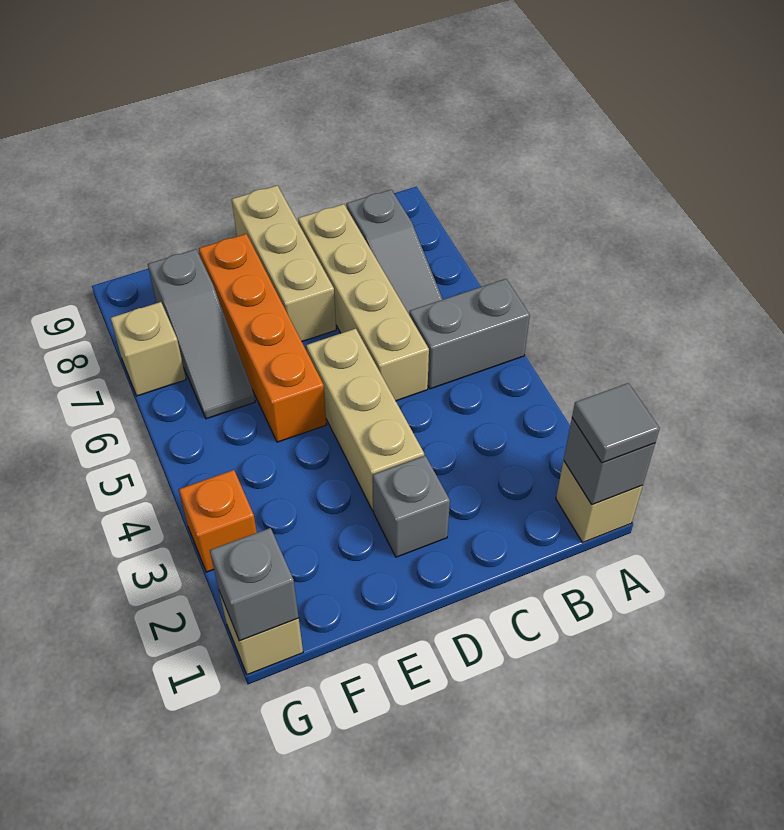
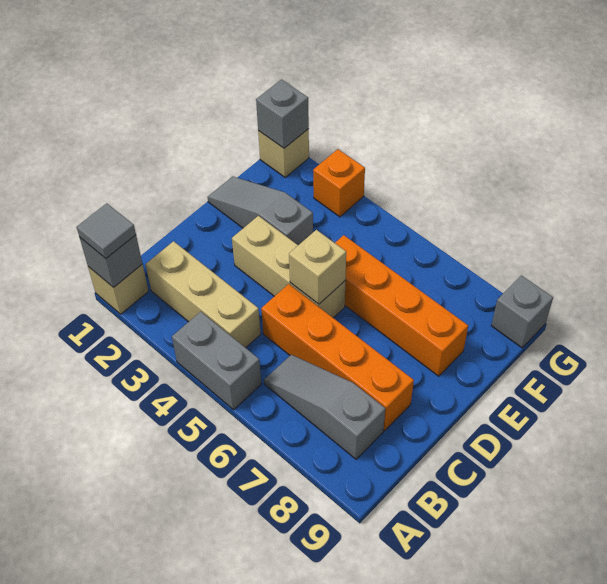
grey 1x2 brick [409,279,530,389] -> grey 1x2 brick turned to [172,312,261,410]
tan 1x4 brick [298,204,429,401] -> orange 1x4 brick [261,284,414,431]
grey 1x1 brick [373,456,450,557] -> grey 1x1 brick moved to [491,276,553,348]
tan 1x3 brick [232,186,336,341] -> tan 1x3 brick moved to [146,241,261,348]
grey 1x3 slope [148,249,255,419] -> grey 1x3 slope moved to [208,177,313,245]
tan 1x1 brick [111,302,186,396] -> tan 1x1 brick moved to [289,230,346,304]

